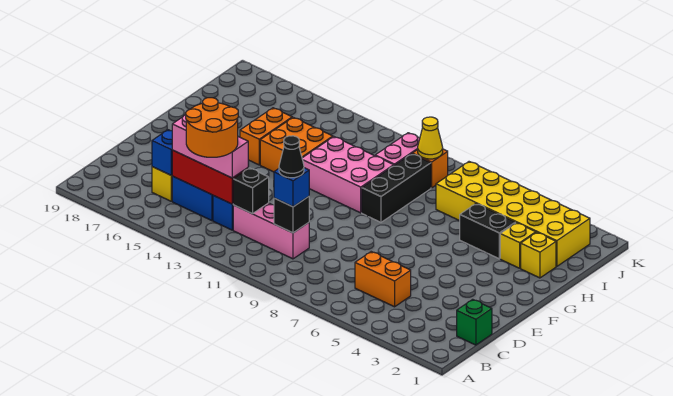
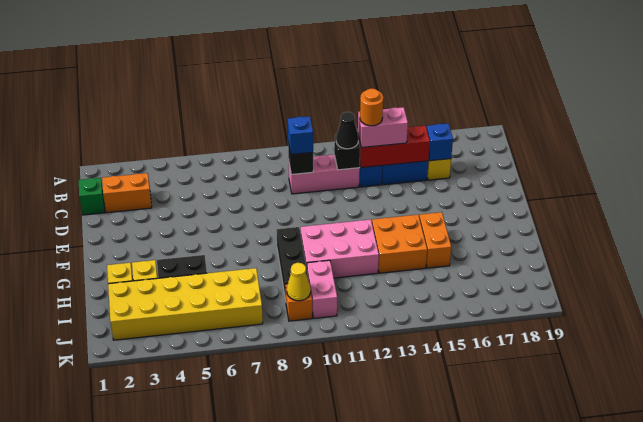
orange 2x2 round brick [186,98,238,157] -> orange 1x1 round brick [360,89,383,126]
orange 1x2 brick [355,252,411,307] -> orange 1x2 brick moved to [102,173,152,213]
black 1x1 cone [279,136,304,178] -> black 1x1 cone moved to [336,112,358,149]
pink 1x3 brick [172,115,248,178] -> pink 1x2 brick [358,107,408,147]

